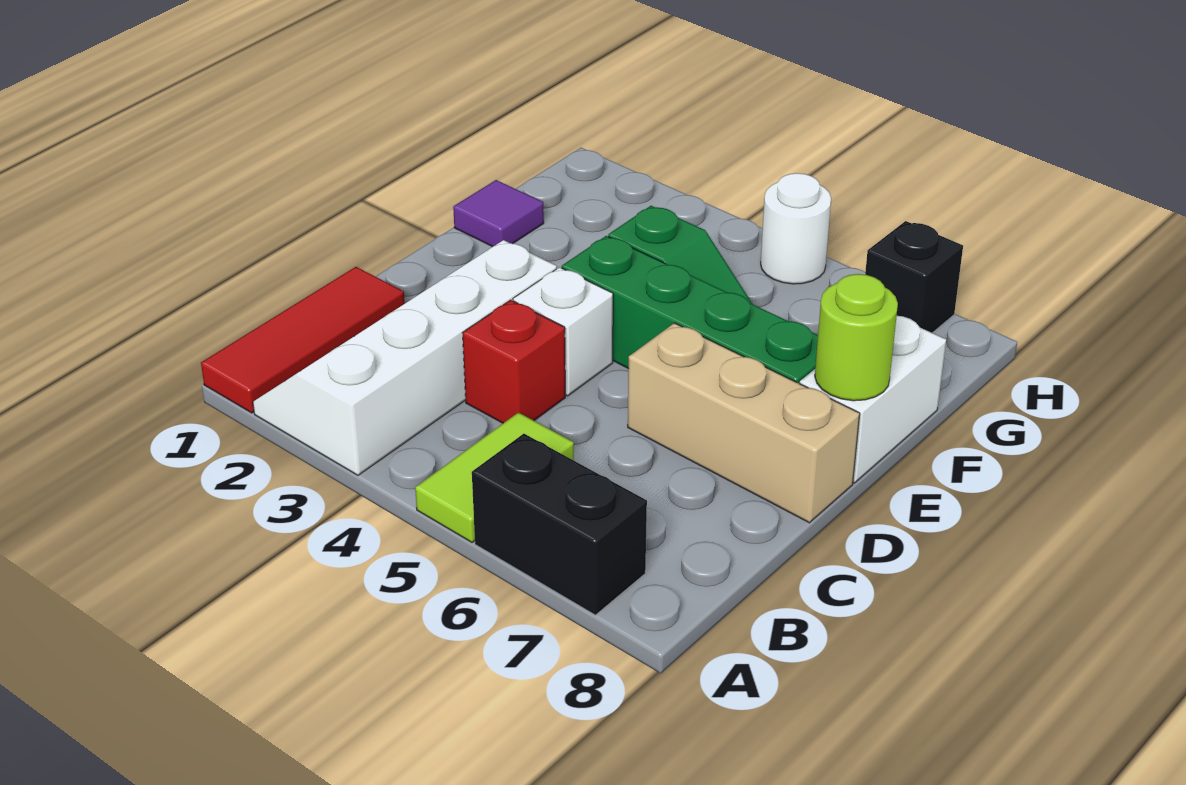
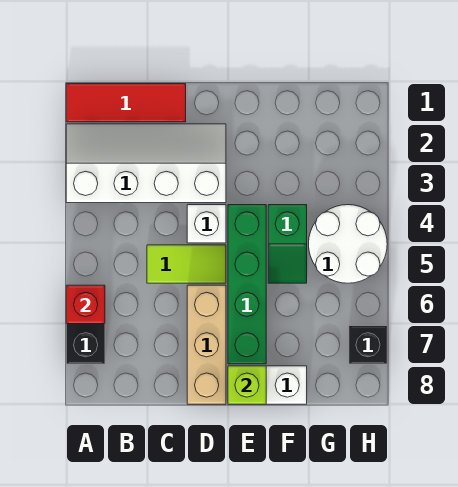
lime 1x2 tile [415,412,574,542] -> lime 1x2 tile moved to [147,245,226,283]
red 1x1 brick [463,300,565,423] -> red 1x1 brick moved to [66,285,105,324]
lime 1x1 round brick [815,274,898,401] -> lime 1x1 brick [228,366,266,404]
purple 1x1 tile [453,180,544,247] -> none
white 1x1 round brick [761,173,831,284] -> white 2x2 round brick [309,205,387,283]

